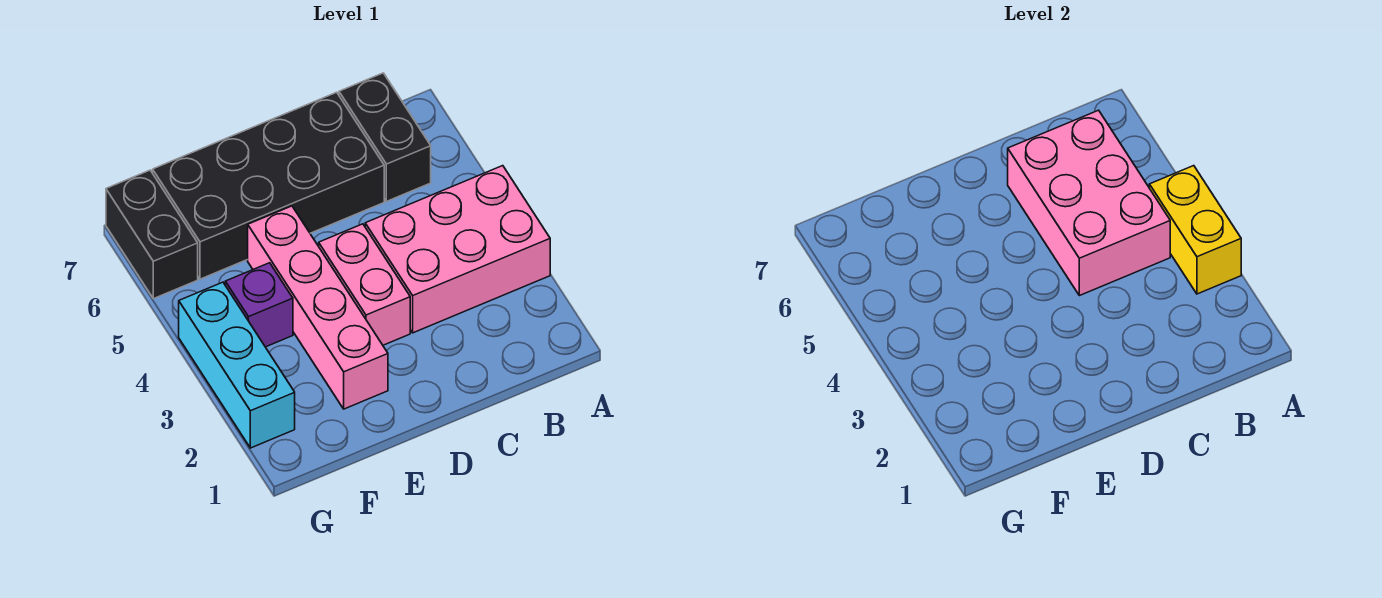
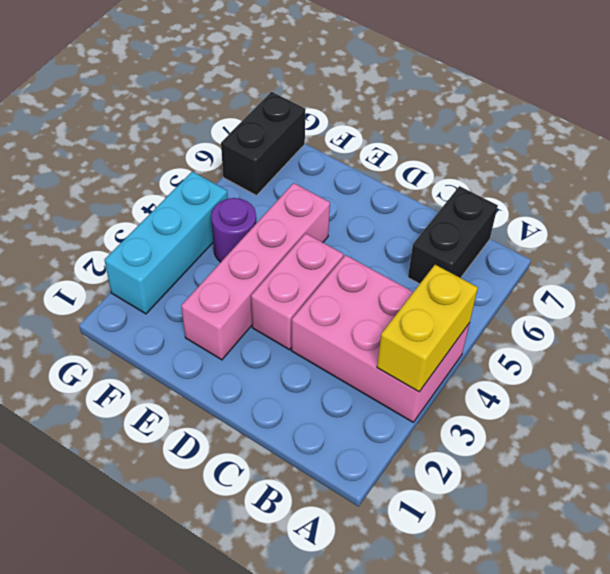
pink 2x3 brick [1008,110,1170,296] -> none
black 2x4 brick [153,92,384,279] -> none
purple 1x1 brick [225,263,293,347] -> purple 1x1 round brick [211,198,256,262]

